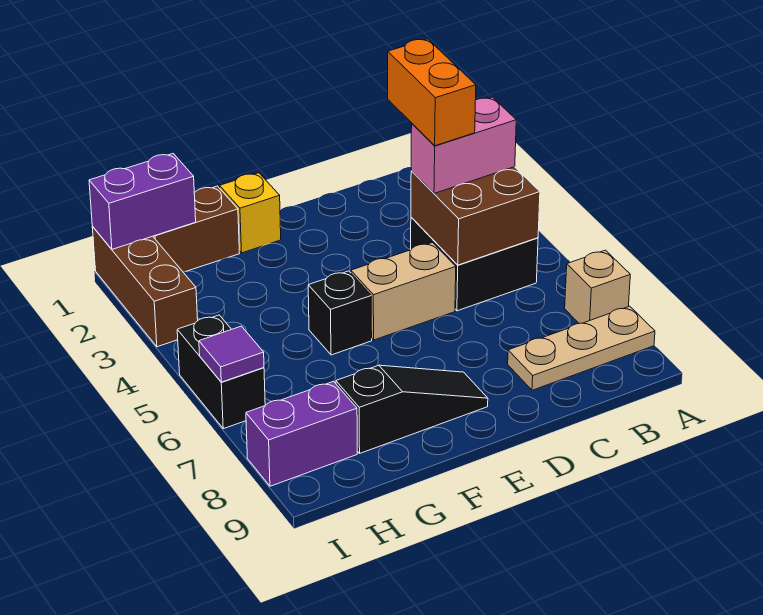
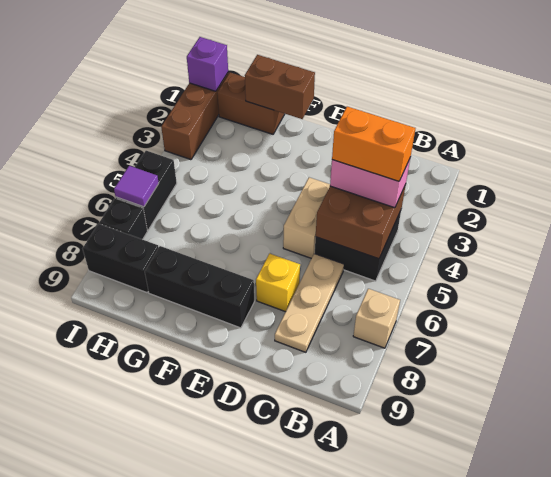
tan 1x3 plate [508,306,655,390] -> tan 1x3 plate turned to [275,254,344,352]
orange 1x2 brick [388,39,476,146] -> orange 1x2 brick turned to [332,107,415,181]
tan 1x2 brick [351,243,456,340] -> tan 1x2 brick turned to [283,177,330,258]
black 1x3 slope [336,365,488,453] -> black 1x3 brick [145,246,254,328]
yellow 1x1 brick [220,173,281,253] -> yellow 1x1 brick moved to [256,253,300,312]
none -> brown 1x2 brick [245,55,315,119]
black 1x1 brick [308,271,372,355] -> black 1x1 brick moved to [99,198,148,240]
purple 1x2 brick [89,154,196,249] -> purple 1x1 brick [187,37,228,91]
purple 1x2 brick [246,381,357,486] -> black 1x2 brick [83,224,159,293]

